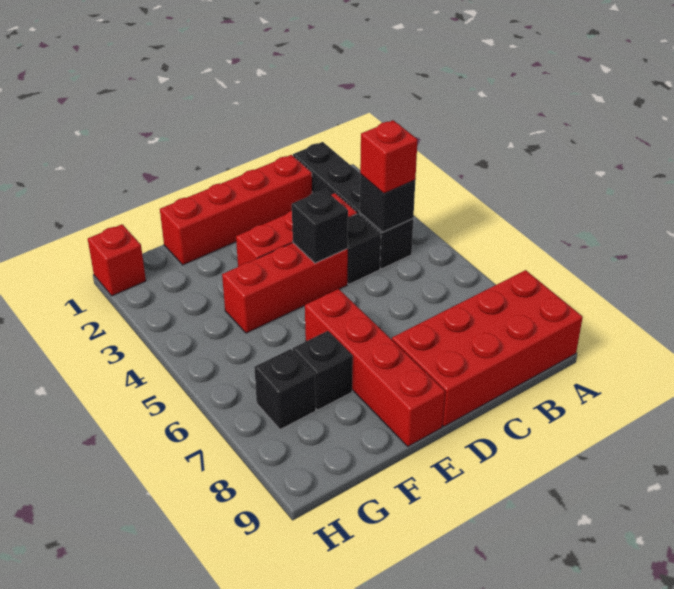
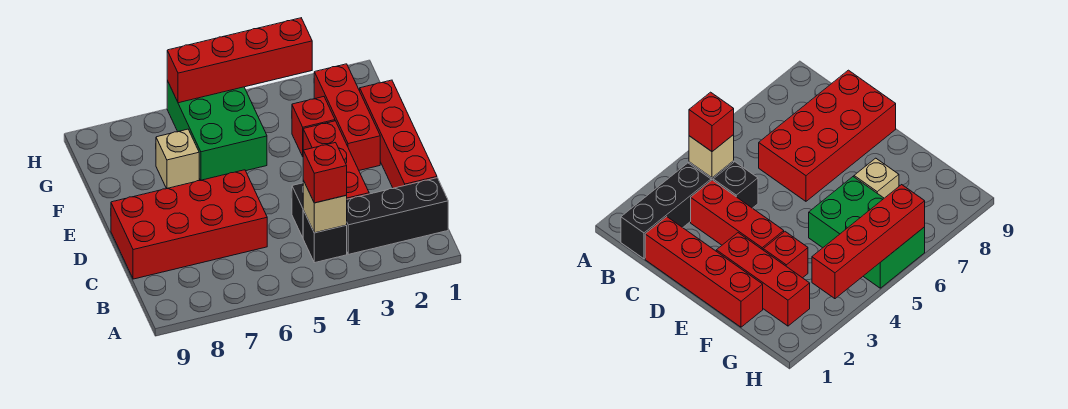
red 2x4 brick [392,270,583,426] -> red 2x4 brick turned to [111,170,267,279]
black 1x1 brick [360,174,415,232] -> tan 1x1 brick [303,181,347,233]
red 1x3 brick [222,243,348,333] -> red 1x3 brick moved to [314,64,380,170]
black 1x1 brick [292,190,348,263] -> none
red 1x4 brick [305,289,445,446] -> red 1x4 brick moved to [167,18,312,103]
none -> green 2x3 brick [167,81,267,180]
black 1x1 brick [293,331,353,410] -> tan 1x1 brick [156,129,199,189]
black 1x1 brick [254,349,316,430] -> none
red 1x1 brick [88,224,146,296] -> red 1x1 brick moved to [292,97,335,156]

